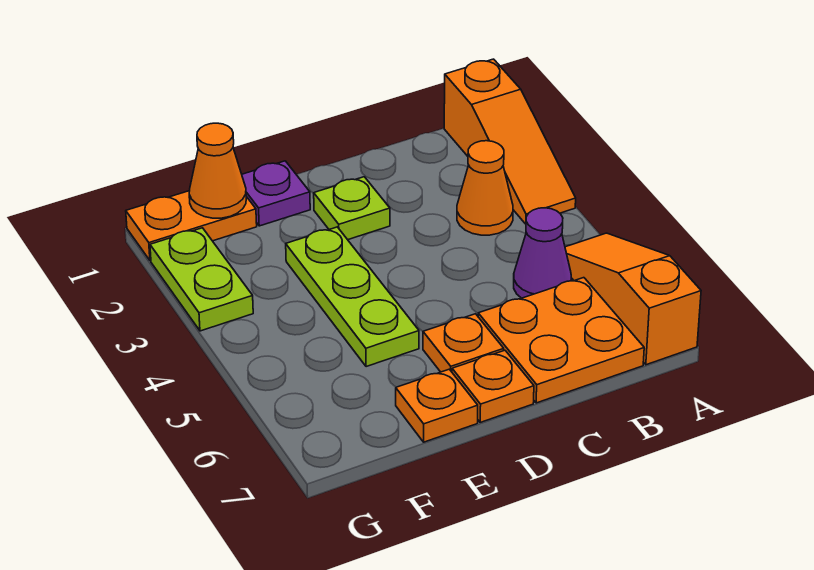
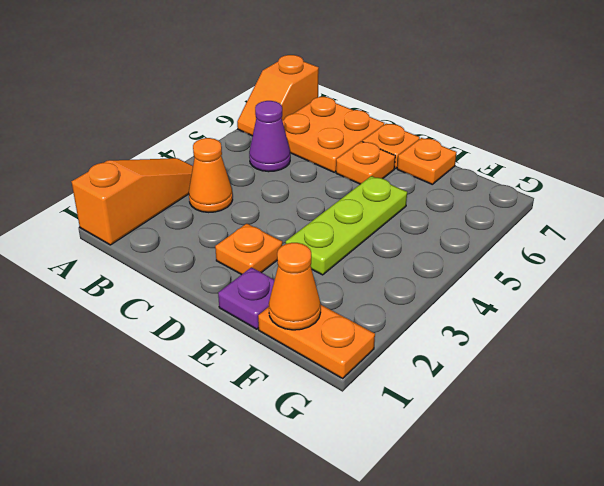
orange 1x3 slope [565,233,701,365] -> orange 1x2 slope [237,55,319,136]
lime 1x1 plate [314,177,390,240] -> orange 1x1 plate [215,224,282,275]
lime 1x2 plate [150,228,253,331] -> none

